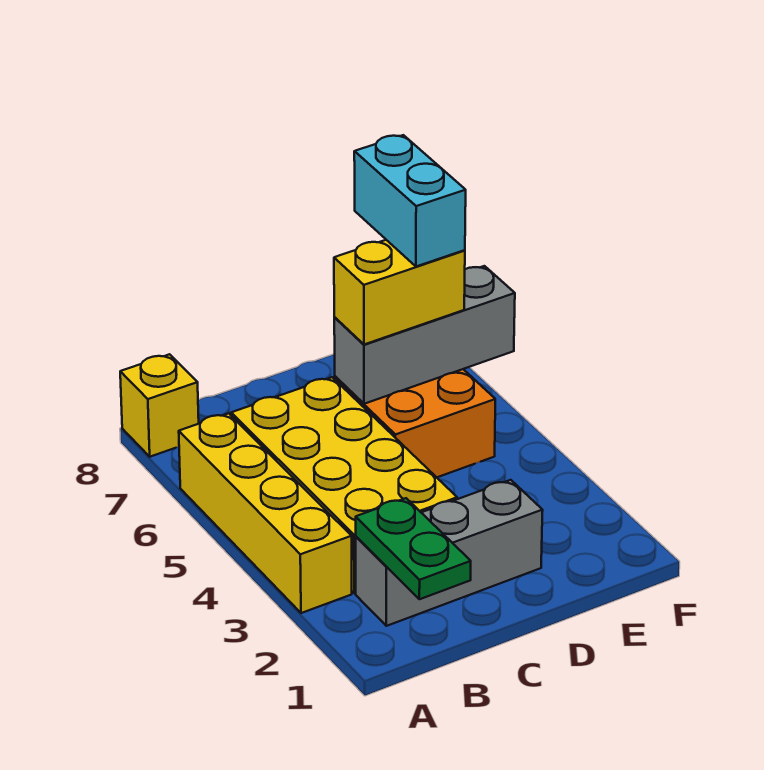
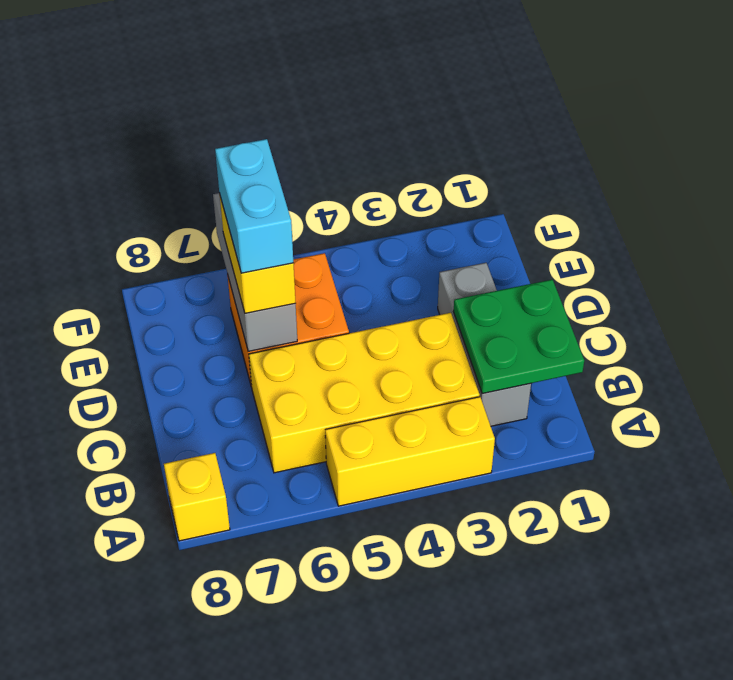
yellow 1x4 brick [179,413,352,613] -> yellow 1x3 brick [325,397,495,506]
green 1x2 plate [356,498,471,599] -> green 2x2 plate [453,280,584,394]
cyan 1x2 brick [354,135,466,267] -> cyan 1x2 brick turned to [215,139,293,273]

